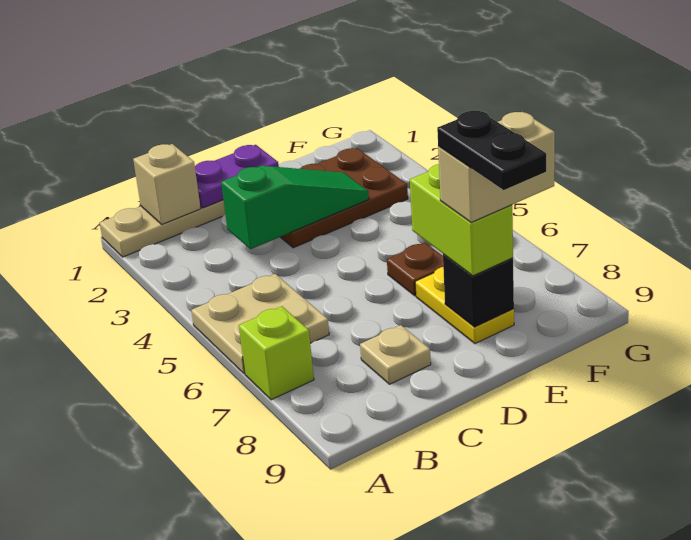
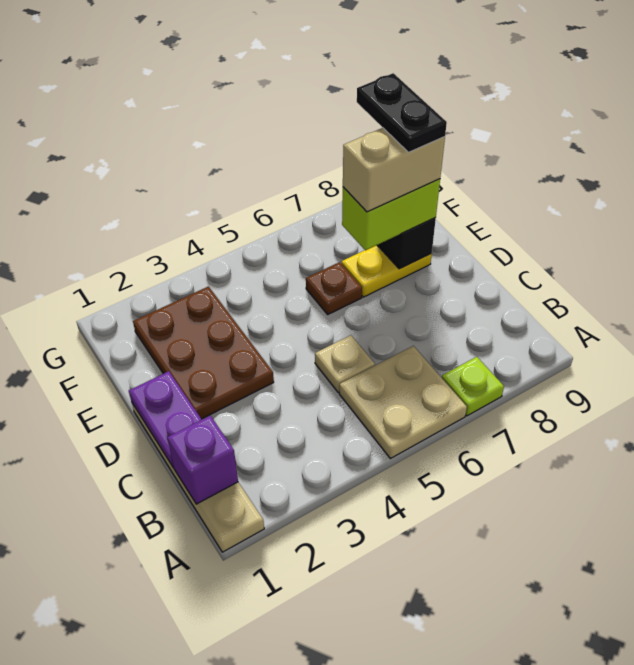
lime 1x1 brick [239,306,314,400] -> lime 1x1 plate [442,357,504,416]
tan 1x1 brick [133,144,201,224] -> purple 1x1 brick [167,416,238,504]
green 1x3 slope [221,166,369,249] -> none
tan 1x1 plate [360,325,431,384] -> tan 1x1 plate moved to [315,335,375,393]
tan 1x2 brick [438,112,555,223] -> tan 1x2 brick turned to [343,128,445,212]
black 1x2 plate [437,111,546,190] -> black 1x2 plate turned to [357,73,447,152]

